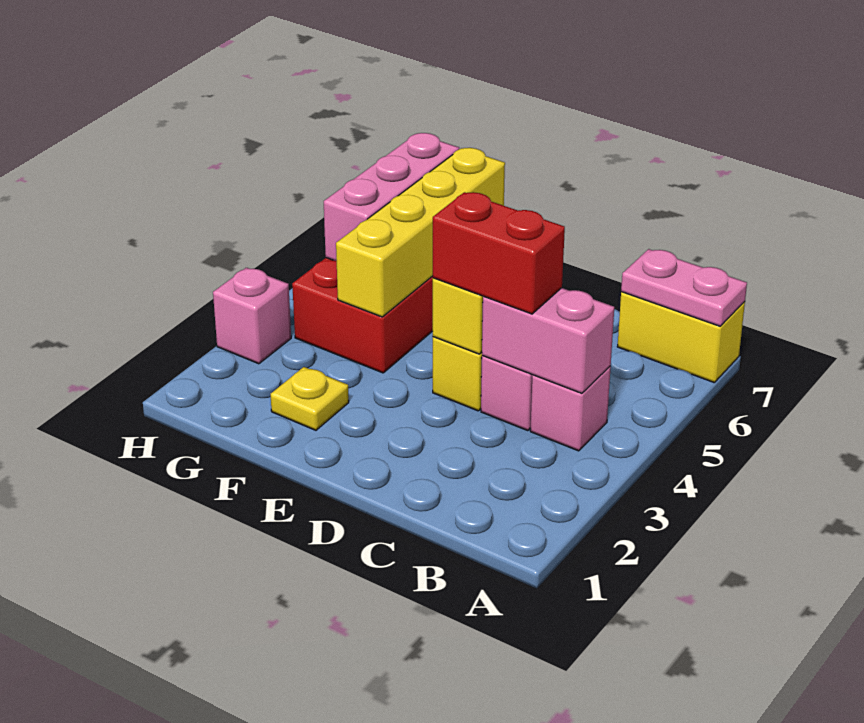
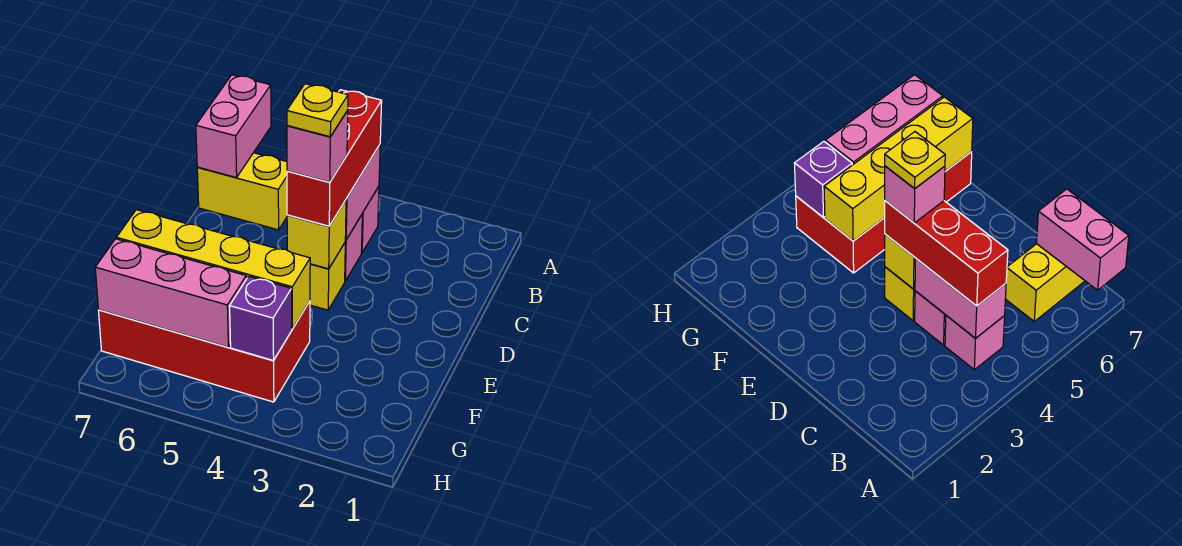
yellow 1x2 brick [617,292,745,383] -> yellow 1x2 brick turned to [197,153,287,230]
pink 1x2 plate [621,249,747,326] -> pink 1x2 brick [196,75,271,178]
red 1x2 brick [433,192,565,314] -> red 1x3 brick [287,90,382,226]
yellow 1x1 plate [271,367,349,430] -> yellow 1x1 plate moved to [287,84,348,137]
none -> purple 1x1 brick [230,276,292,361]
pink 1x1 brick [213,268,291,364] -> pink 1x1 brick moved to [287,110,348,182]

